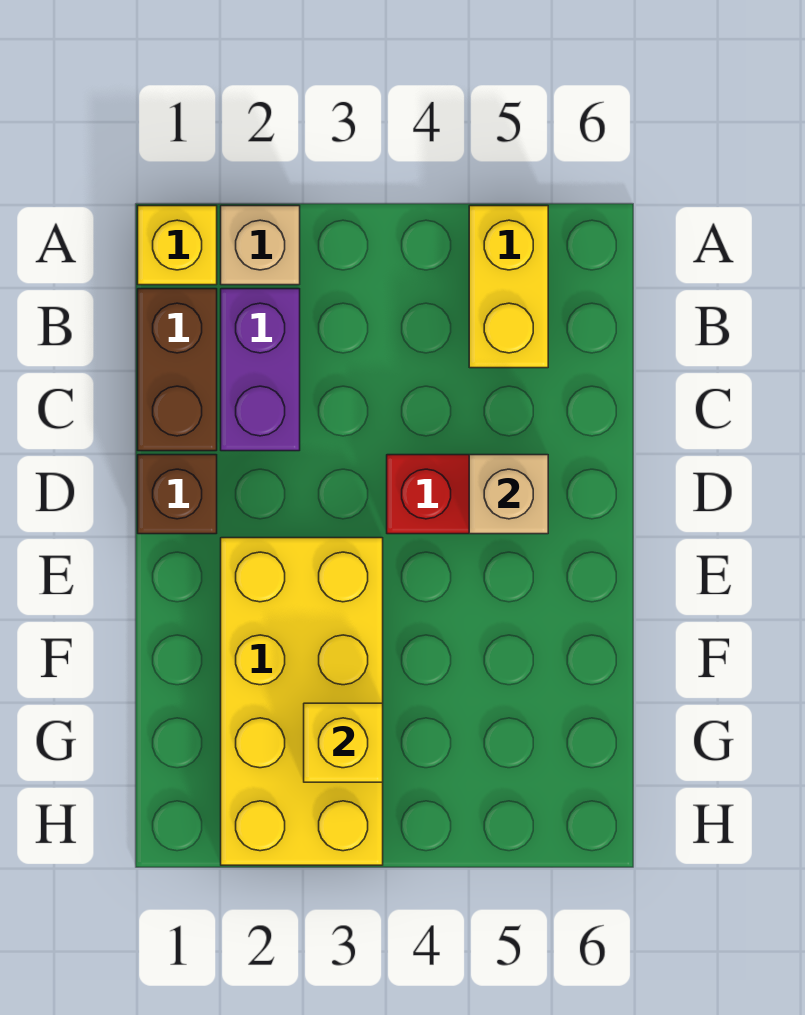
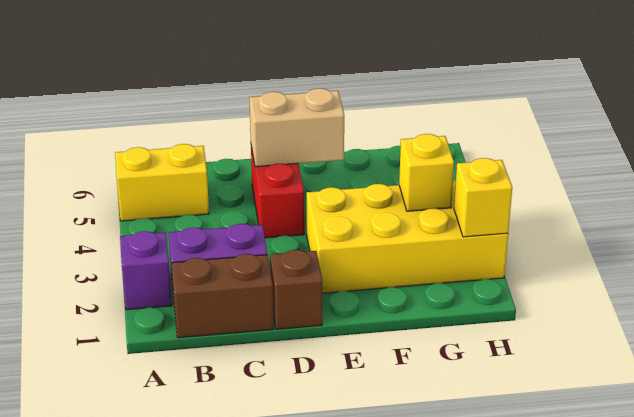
yellow 1x1 brick [138,206,217,285] -> yellow 1x1 brick moved to [454,158,512,237]
tan 1x1 brick [221,206,300,285] -> purple 1x1 brick [120,231,172,310]
tan 1x1 brick [469,455,548,534] -> tan 1x2 brick [249,88,344,167]

